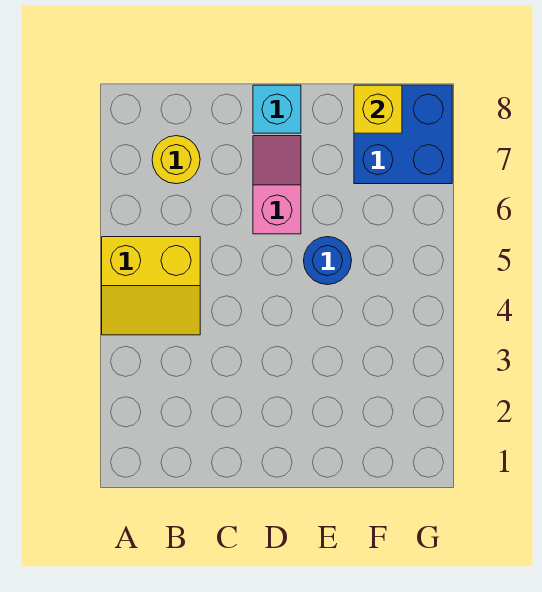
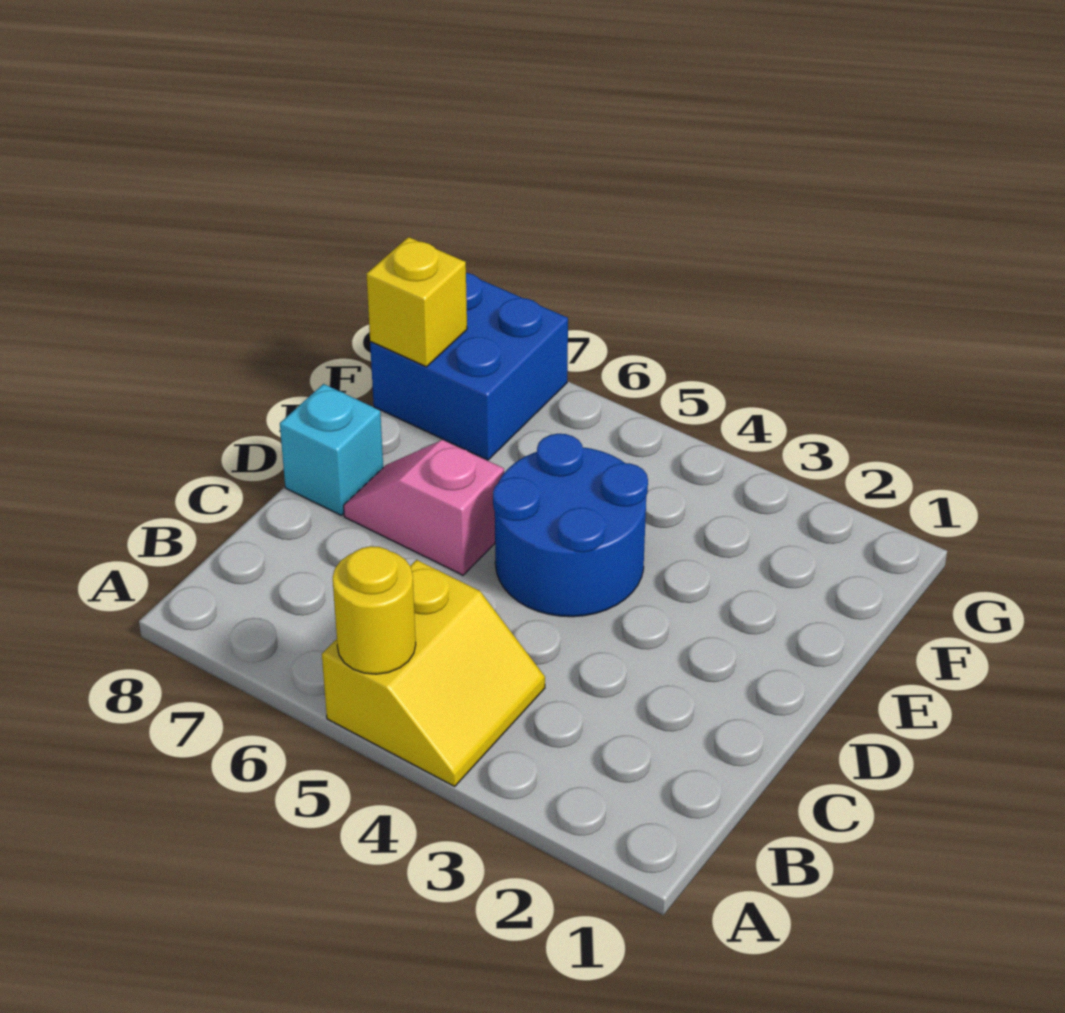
yellow 1x1 round brick [152,136,200,184] -> yellow 1x1 round brick moved to [333,546,416,674]
blue 1x1 round brick [304,237,352,285] -> blue 2x2 round brick [493,434,648,617]

